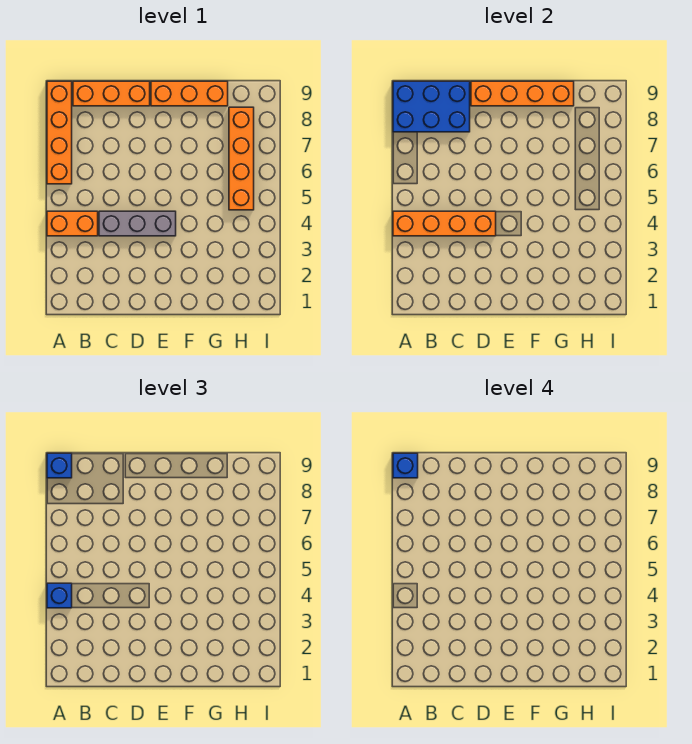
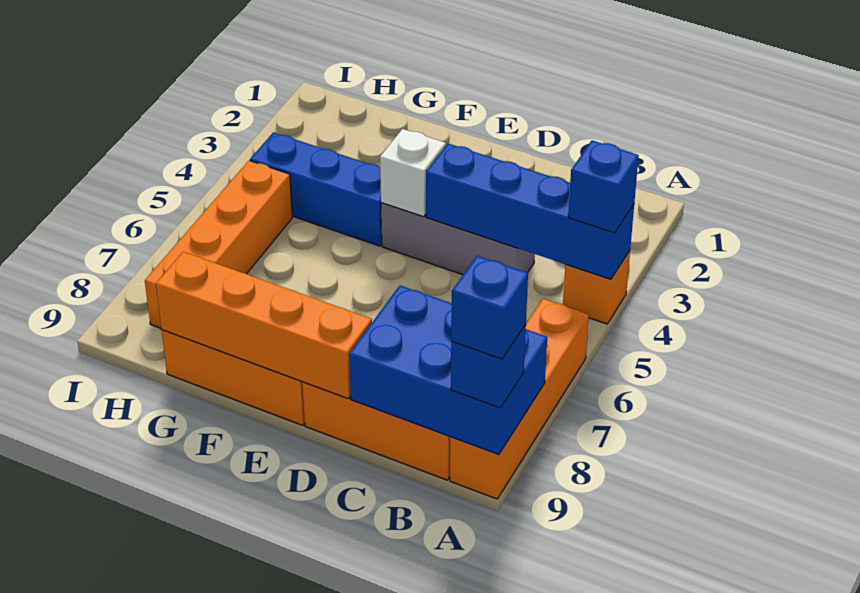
orange 1x2 brick [47,211,98,236] -> orange 1x1 brick [563,251,630,324]
orange 1x4 brick [393,211,496,236] -> blue 1x4 brick [426,144,634,279]
none -> white 1x1 brick [380,129,446,217]
none -> blue 1x3 brick [250,132,382,246]

